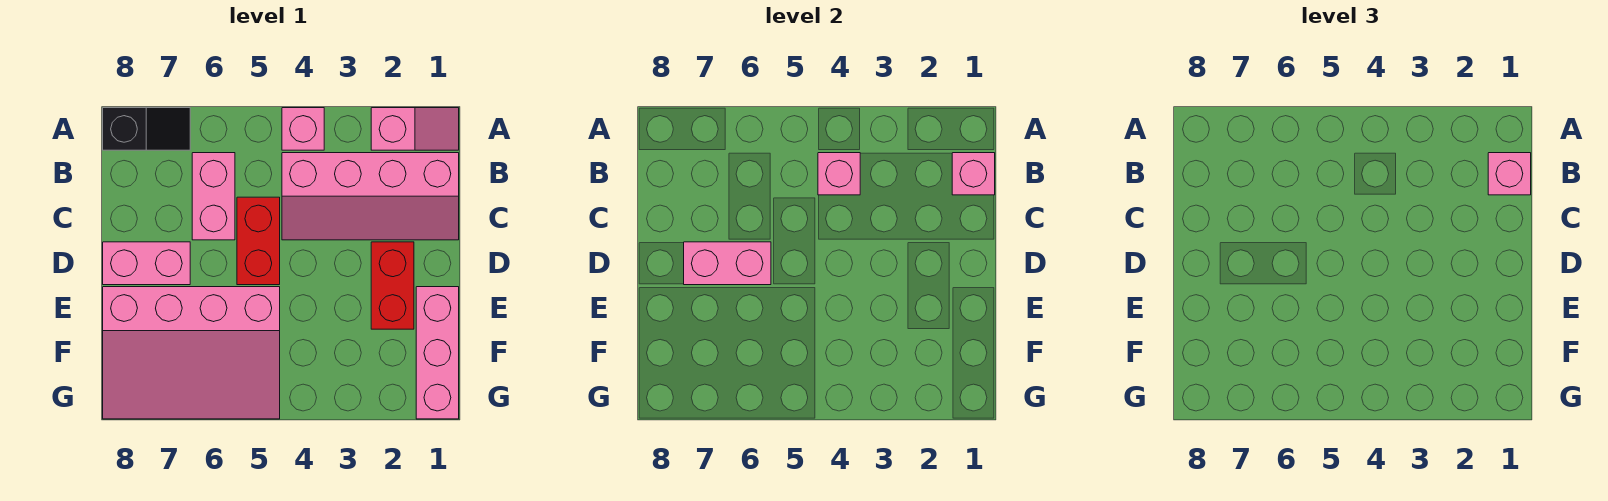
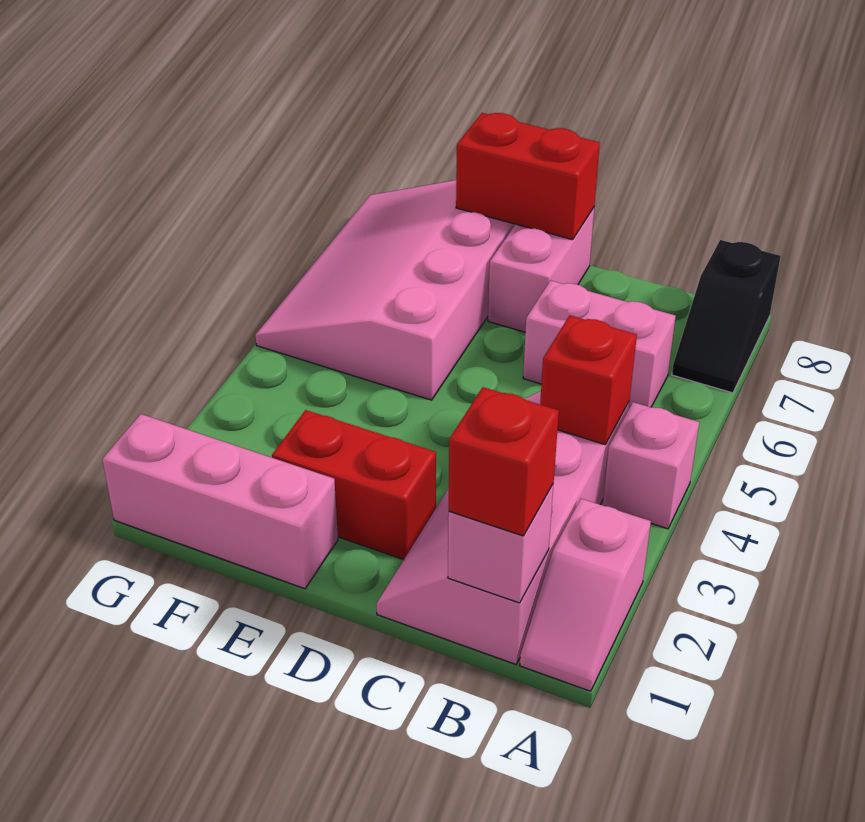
pink 1x1 brick [1488,153,1531,195] -> red 1x1 brick [449,387,559,536]
pink 1x1 brick [818,153,860,195] -> red 1x1 brick [540,315,637,445]
red 1x2 brick [237,197,280,285] -> red 1x2 brick moved to [456,113,600,240]
pink 1x2 brick [684,242,771,285] -> none

